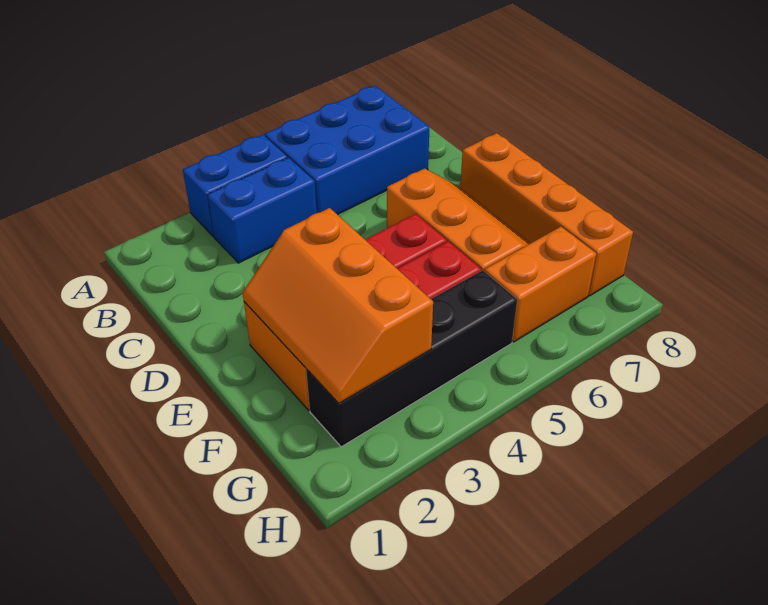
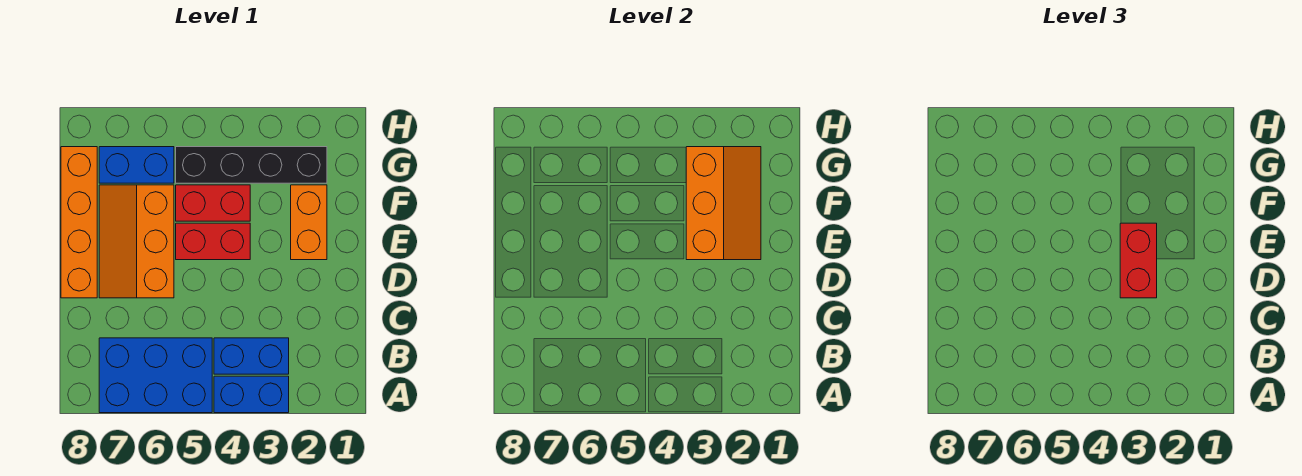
none -> red 1x2 brick [1120,223,1157,298]
orange 1x2 brick [485,227,596,342] -> blue 1x2 brick [99,147,174,183]

